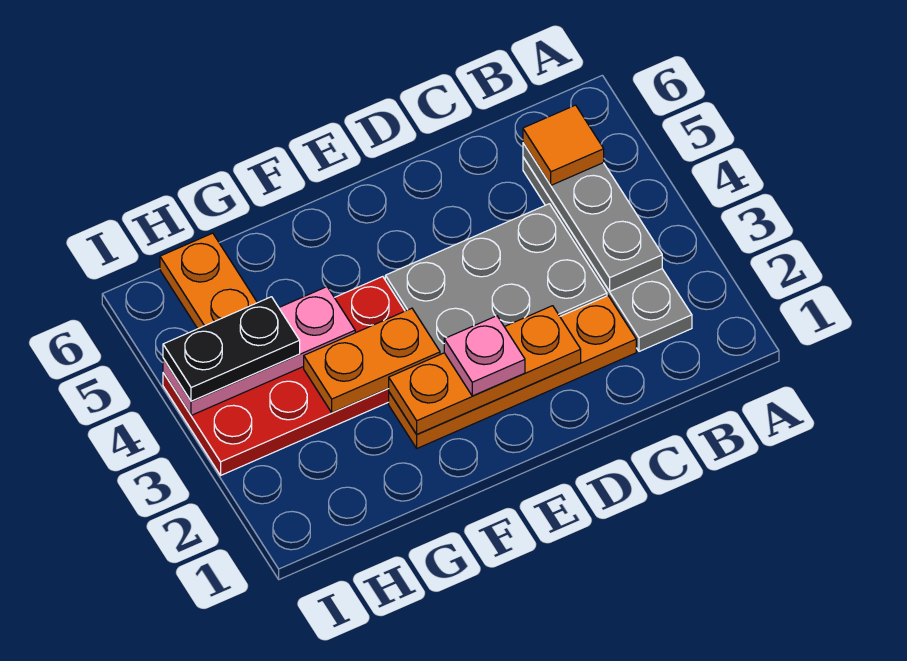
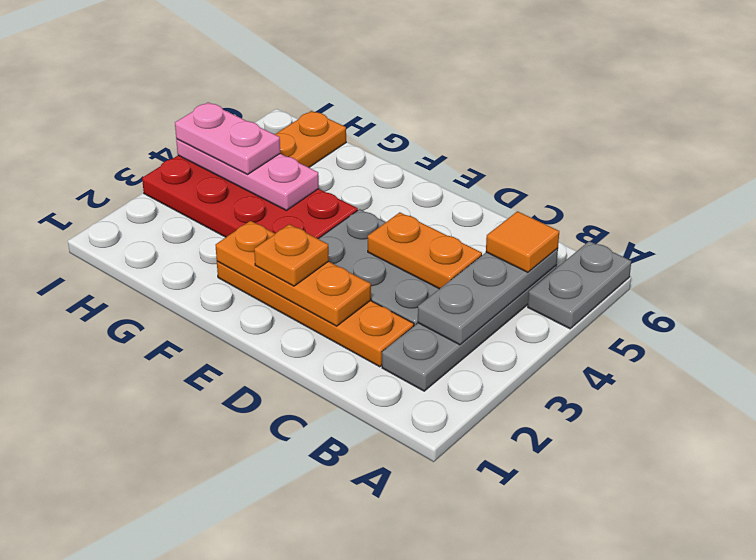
none -> grey 1x2 plate [528,241,631,329]
pink 1x1 plate [444,316,525,396] -> orange 1x1 plate [254,224,329,286]
orange 1x2 plate [304,308,440,413] -> orange 1x2 plate moved to [368,212,482,289]
black 1x2 plate [163,297,300,401] -> pink 1x2 plate [175,102,280,174]

